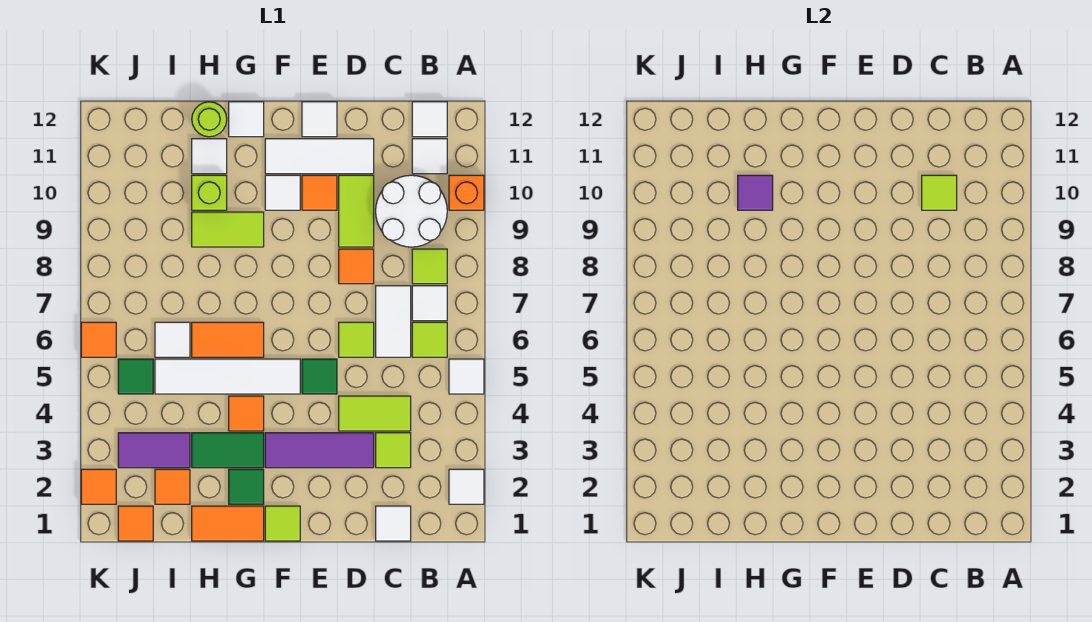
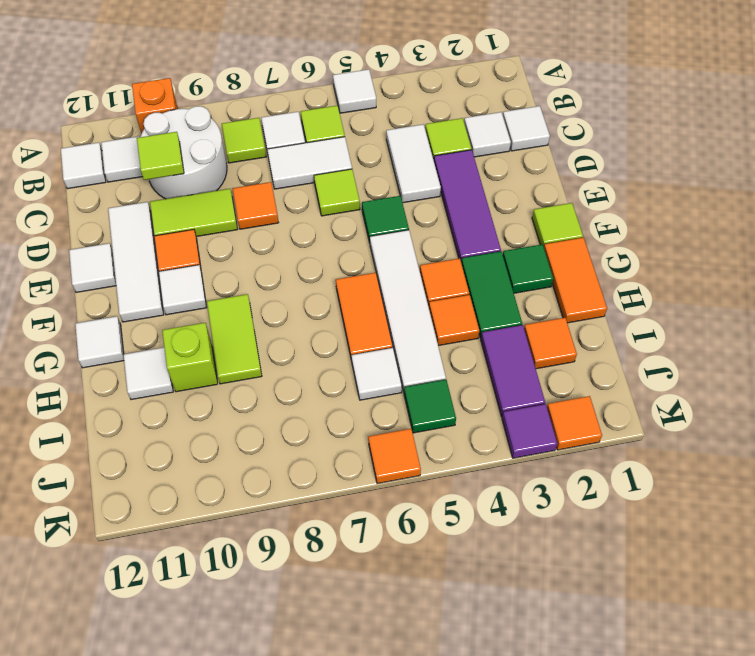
white 1x1 tile [449,469,484,504] -> white 1x1 tile moved to [464,112,511,157]
lime 1x2 tile [339,396,411,431] -> white 1x2 tile [386,124,441,203]
purple 1x1 tile [738,175,773,210] -> purple 1x1 tile moved to [502,404,557,458]
lime 1x1 round brick [192,102,227,137] -> none
orange 1x1 tile [118,506,153,541] -> orange 1x1 tile moved to [429,295,479,346]

